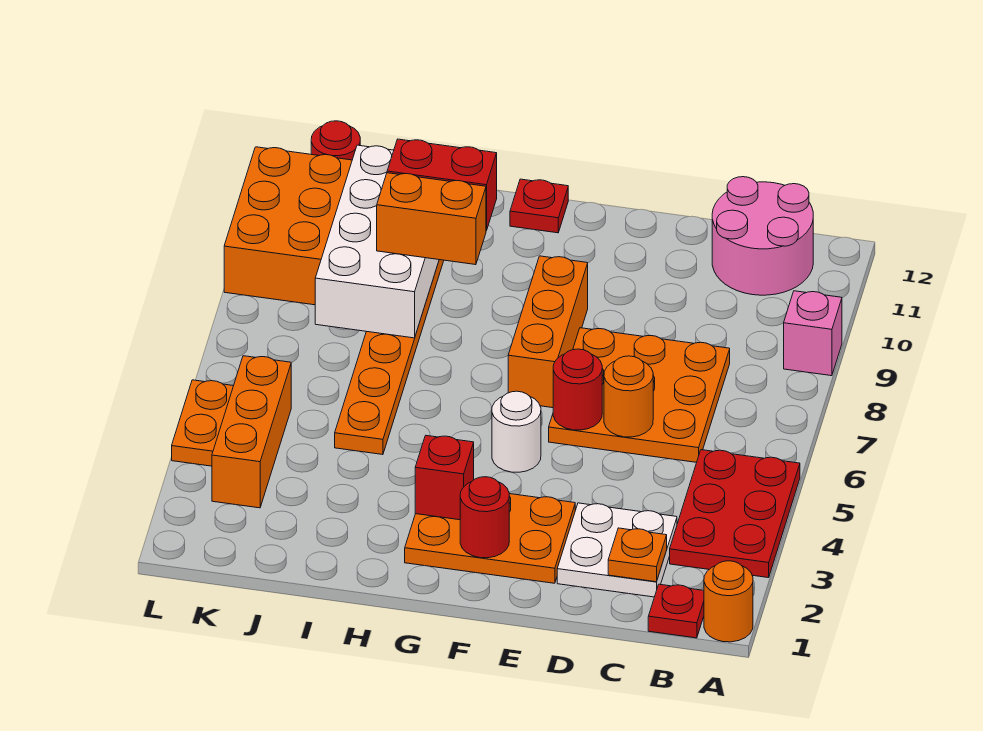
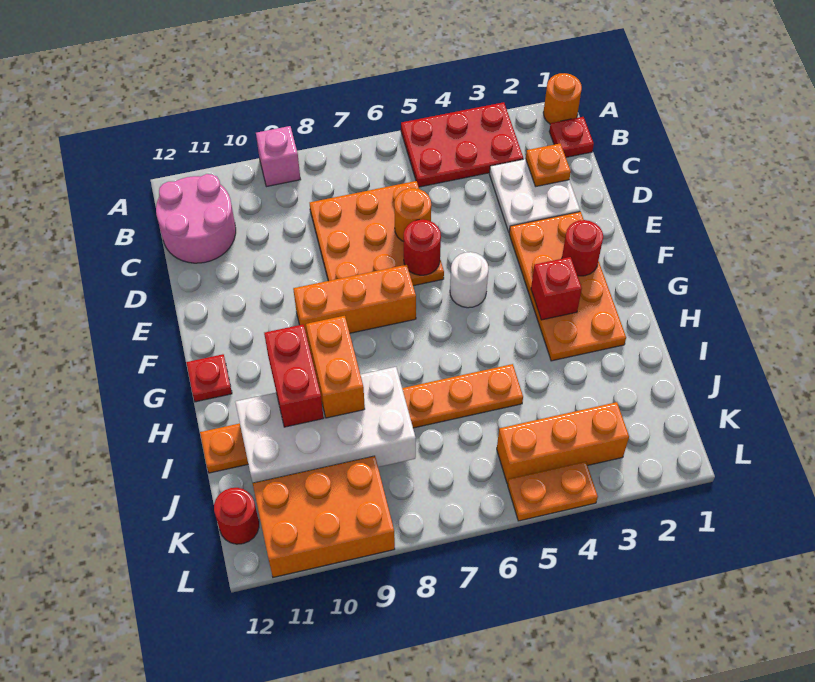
orange 2x3 plate [405,494,575,583] -> orange 2x4 plate [509,212,626,361]

